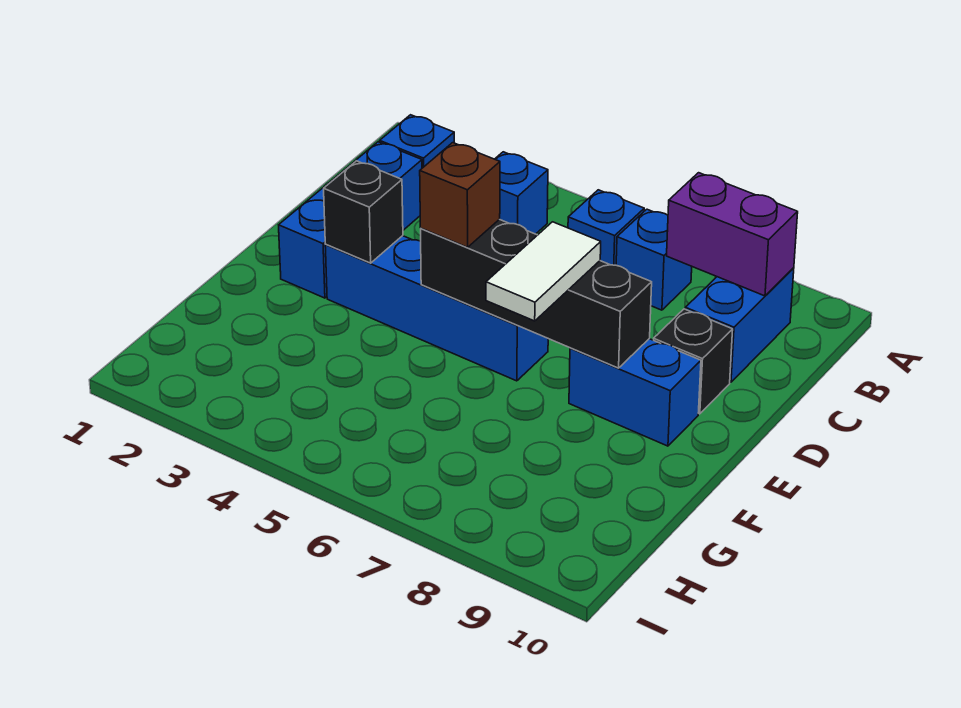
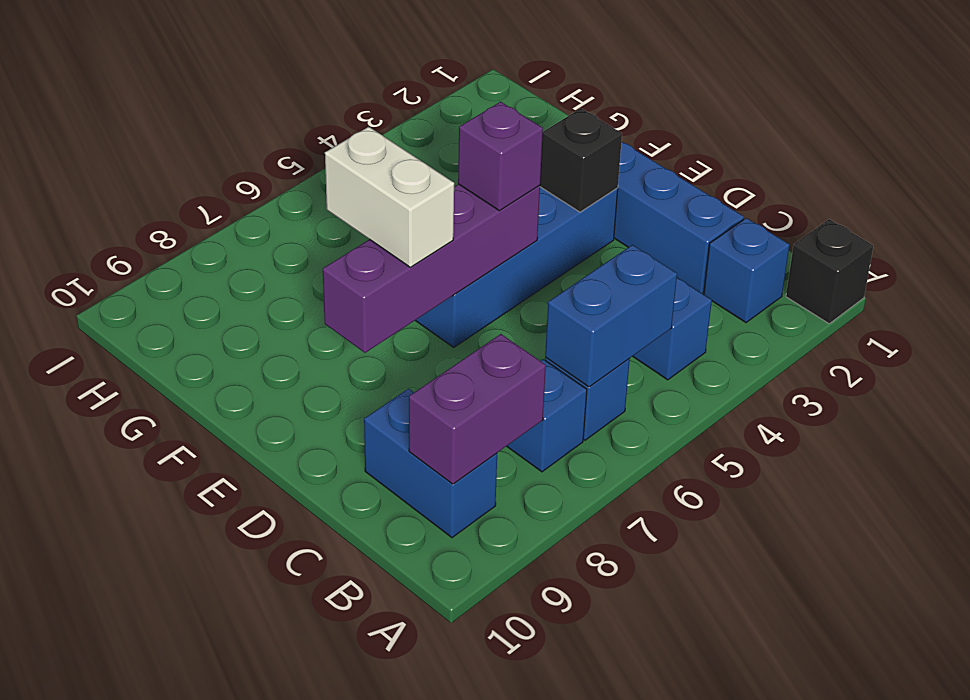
black 1x1 brick [654,309,733,414] -> black 1x1 brick moved to [786,219,873,324]
black 1x4 brick [421,219,652,368] -> purple 1x4 brick [323,184,540,353]
brown 1x1 brick [420,143,500,247] -> purple 1x1 brick [458,102,543,211]
white 1x2 tile [486,222,601,321] -> white 1x2 brick [325,127,454,267]
blue 1x2 brick [569,339,701,446] -> blue 1x2 brick moved to [545,245,677,387]

